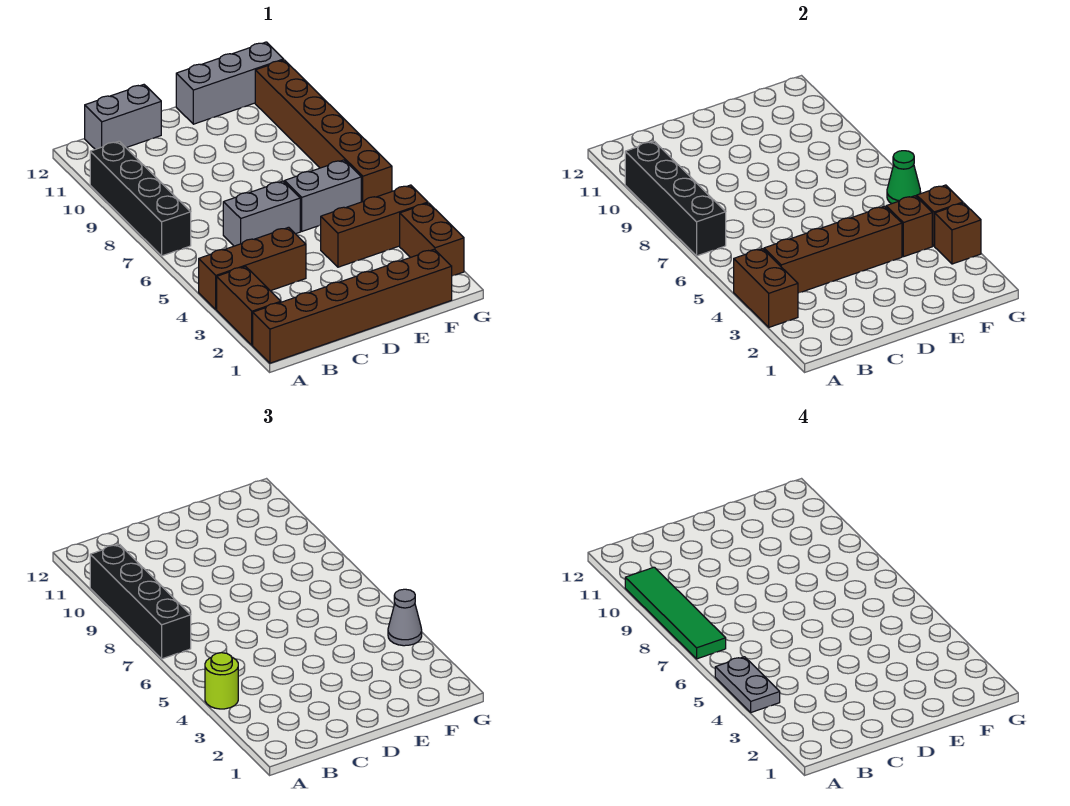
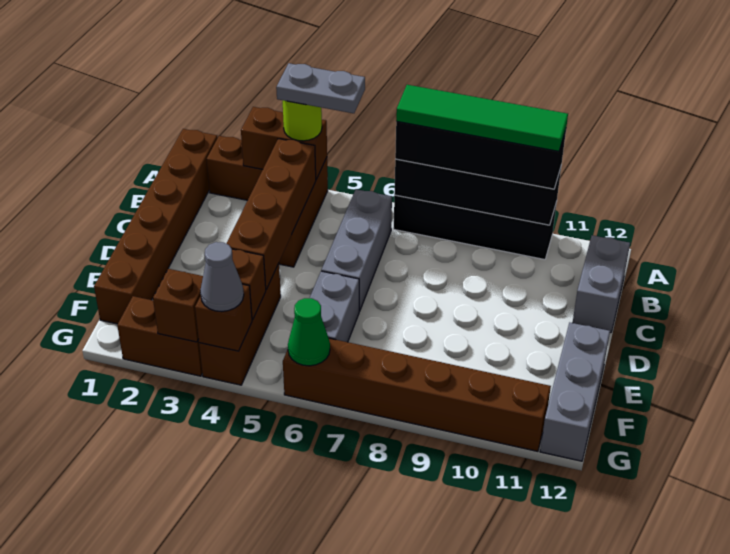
grey 1x2 brick [223,181,300,246] -> grey 1x3 brick [321,189,392,311]

